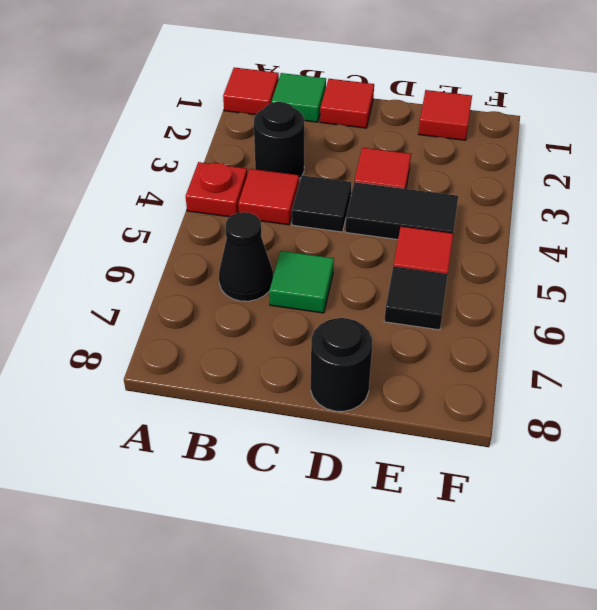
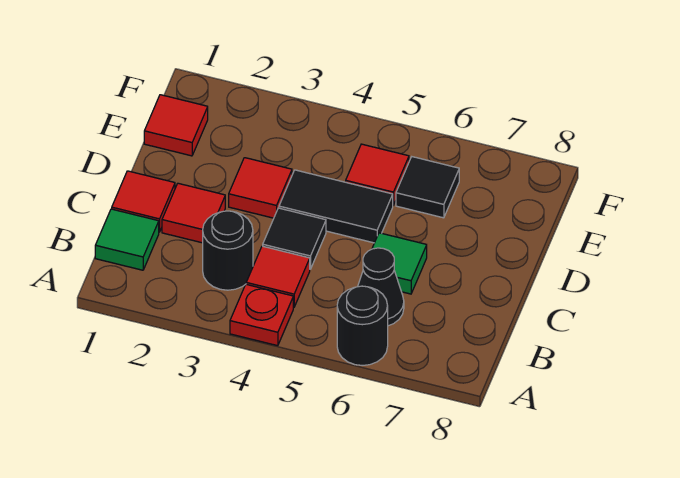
red 1x1 tile [223,68,279,115] -> red 1x1 tile moved to [162,183,225,243]
black 1x2 tile [345,182,458,239] -> black 1x2 tile turned to [279,170,393,243]
black 1x1 round brick [311,318,372,411] -> black 1x1 round brick moved to [337,286,388,366]

